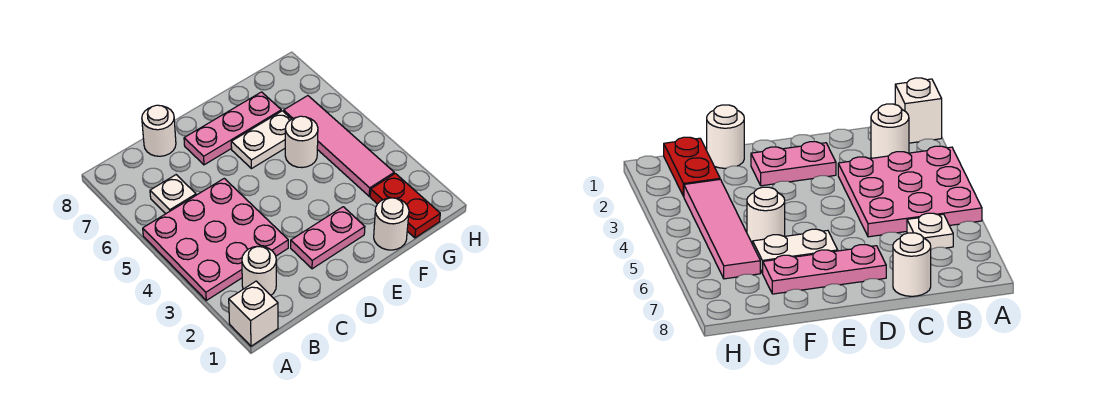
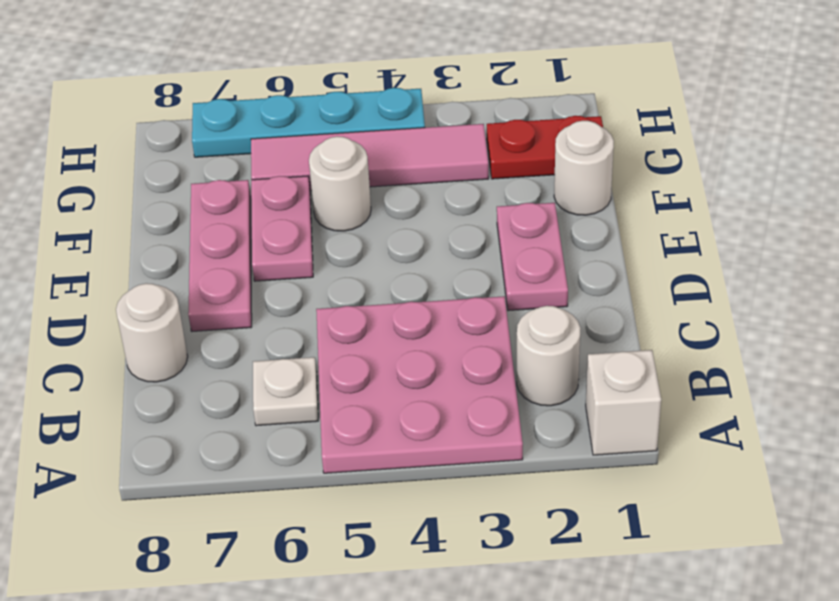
white 1x2 plate [231,111,291,169] -> pink 1x2 plate [251,176,313,281]
none -> cyan 1x4 plate [192,88,425,157]

